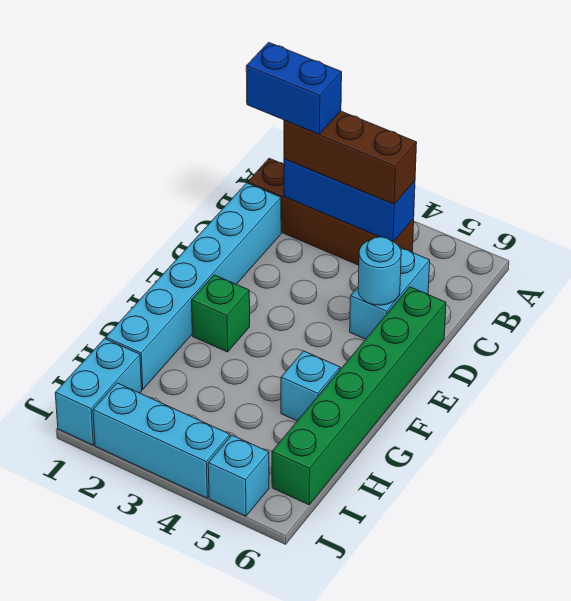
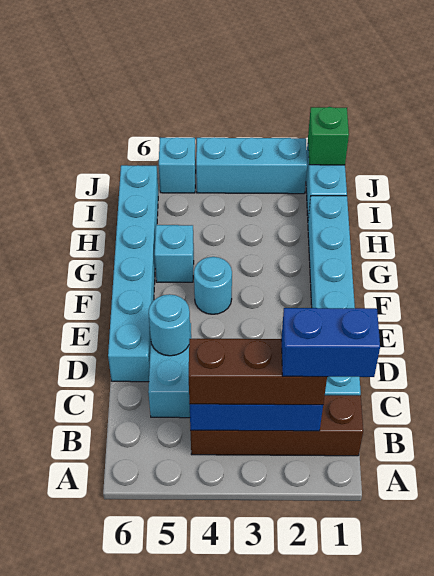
green 1x6 brick [272,287,446,505] -> cyan 1x6 brick [108,165,158,382]
green 1x1 brick [192,275,250,352] -> green 1x1 brick moved to [308,107,349,165]
none -> cyan 1x1 round brick [194,257,232,314]

